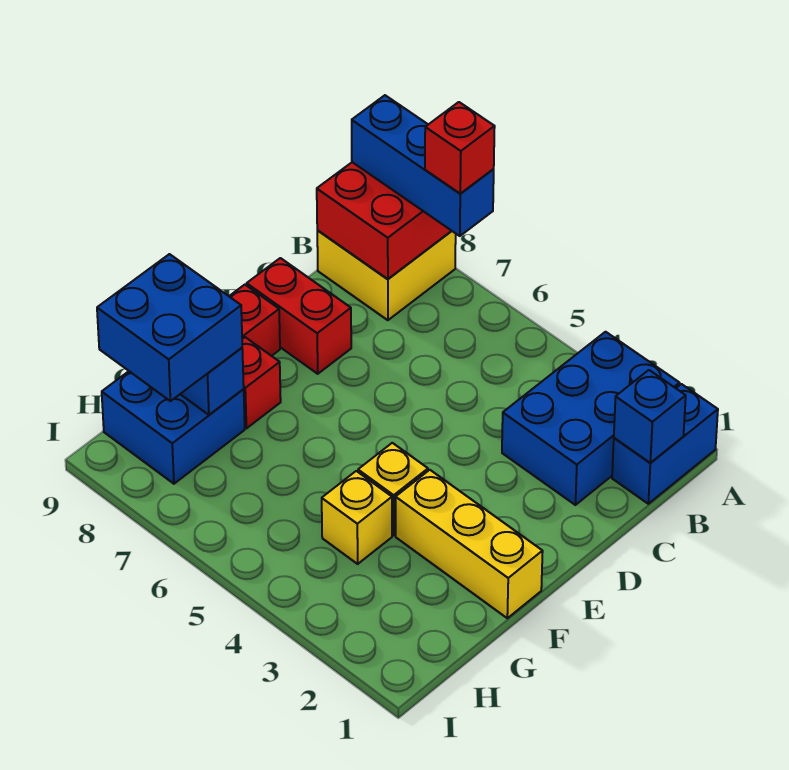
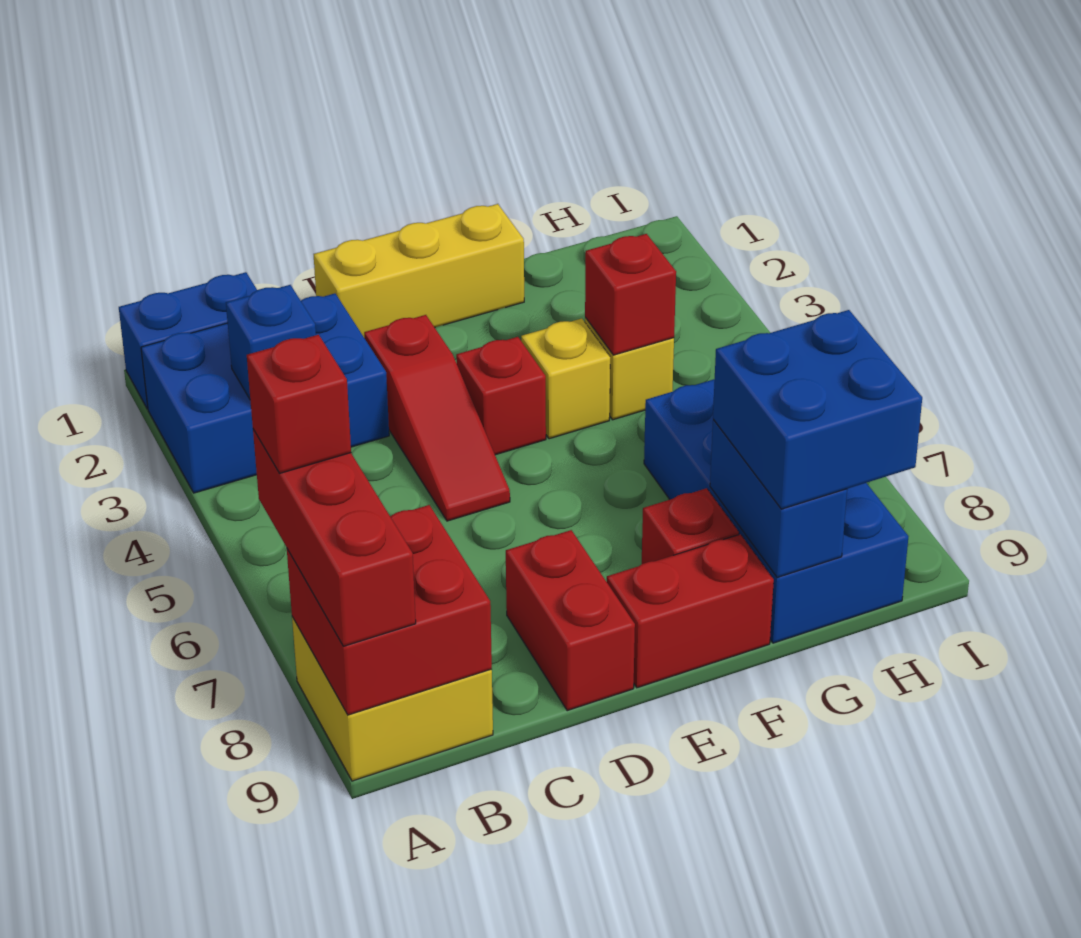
blue 1x3 brick [352,95,494,236] -> red 1x3 brick [253,429,416,646]
blue 1x1 brick [614,370,686,463] -> blue 1x1 brick moved to [226,285,316,399]
none -> red 1x3 slope [364,315,510,521]
none -> red 1x1 brick [456,337,546,455]
yellow 1x3 brick [396,470,543,618] -> yellow 1x3 brick turned to [314,204,524,337]
none -> red 1x1 brick [585,234,676,355]
blue 2x2 brick [102,371,245,484] -> blue 2x4 brick [644,379,908,643]

